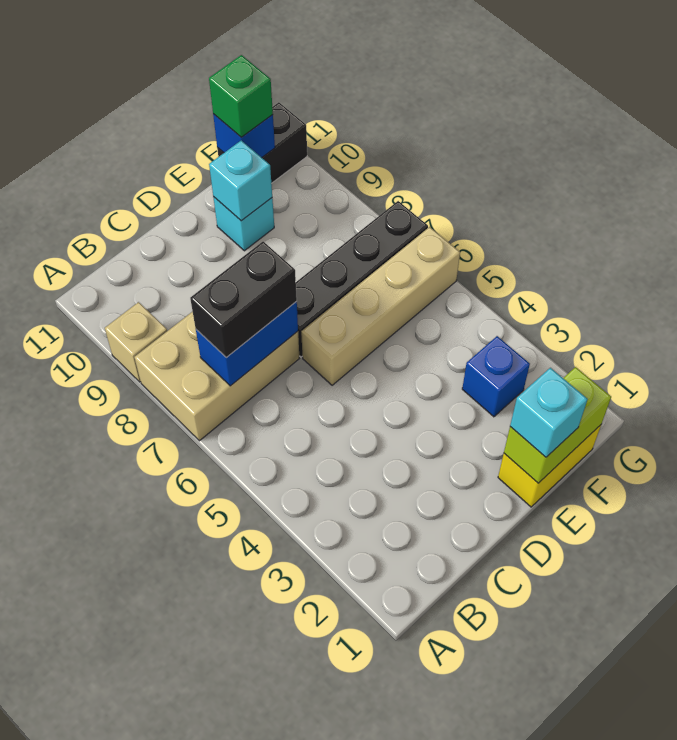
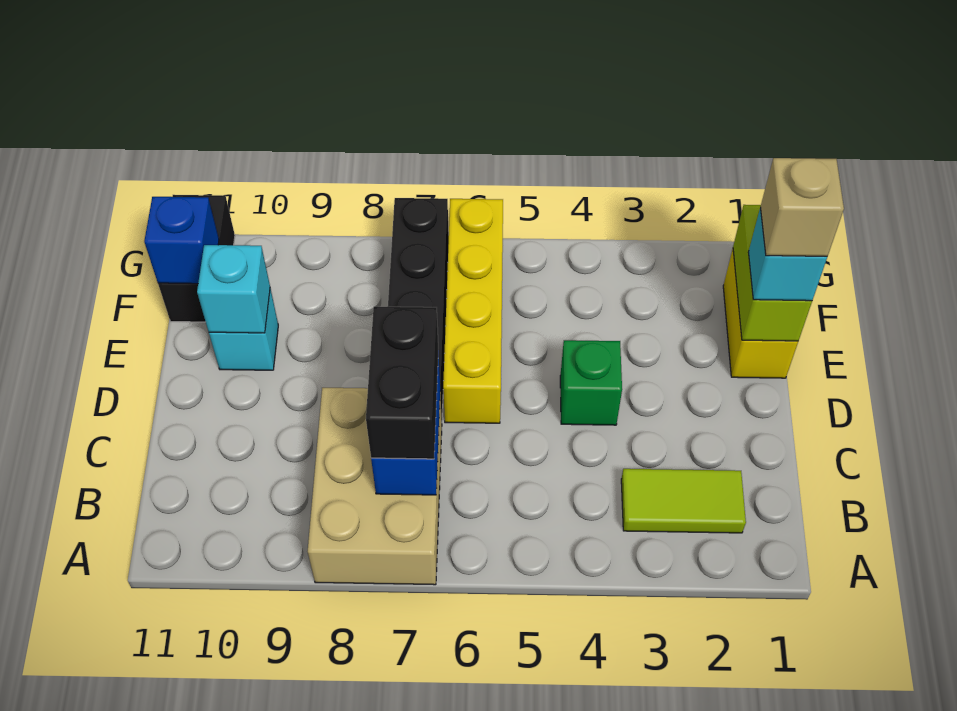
tan 1x1 brick [105,302,167,382] -> tan 1x1 brick moved to [760,158,844,256]
none -> lime 1x2 tile [621,469,746,533]
tan 1x4 brick [301,227,460,385] -> yellow 1x4 brick [443,199,503,423]
blue 1x1 brick [462,336,530,417] -> none
green 1x1 brick [209,55,273,137] -> green 1x1 brick moved to [560,340,622,425]

